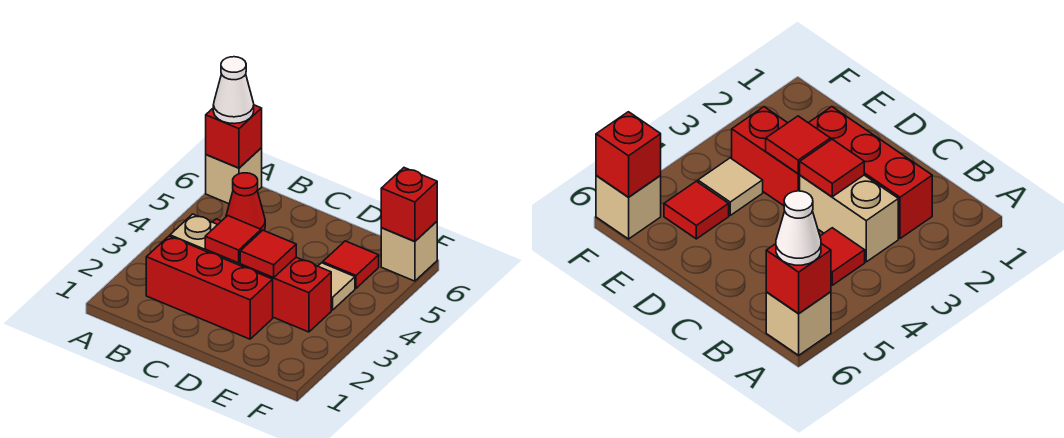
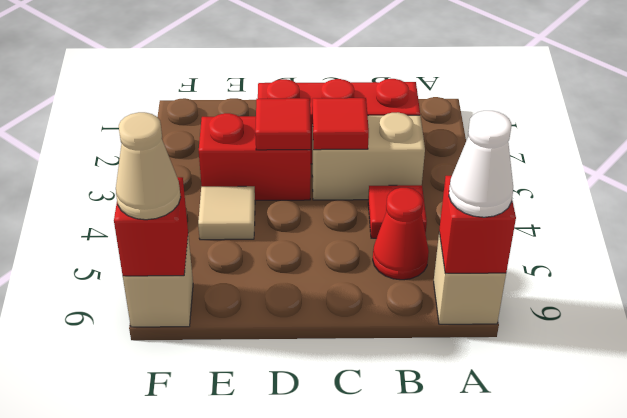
red 1x1 tile [323,241,379,288] -> none
none -> tan 1x1 cone [116,112,181,220]

